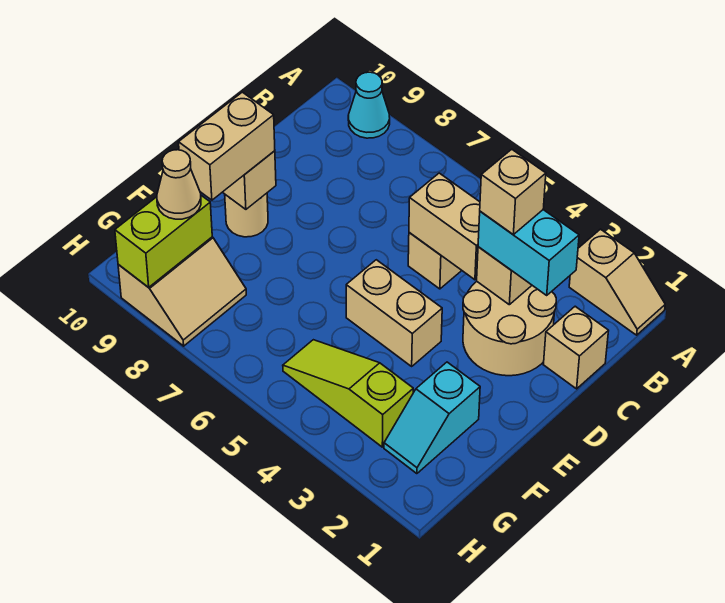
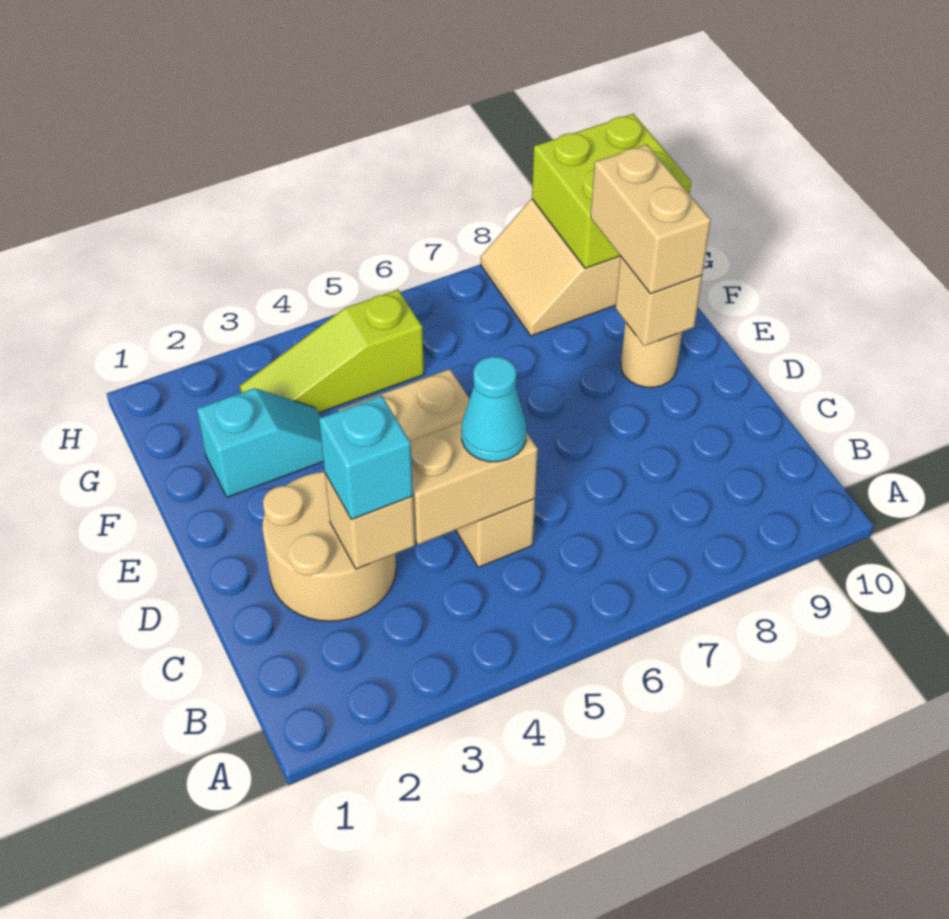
tan 1x2 slope [569,229,665,335] -> none
cyan 1x1 cone [348,72,390,138] -> cyan 1x1 cone moved to [461,357,526,462]
tan 1x1 brick [543,306,608,389] -> none
cyan 1x2 brick [478,210,579,295] -> cyan 1x1 brick [319,396,413,519]
tan 1x1 brick [480,149,546,234] -> none
cyan 1x2 slope [384,362,480,474] -> cyan 1x2 slope turned to [197,388,324,497]
lime 1x3 slope [283,340,413,447] -> lime 1x3 slope turned to [240,290,424,413]
lime 1x2 brick [115,195,212,287] -> lime 2x2 brick [532,114,691,268]
tan 1x1 cone [157,150,201,219] -> none

